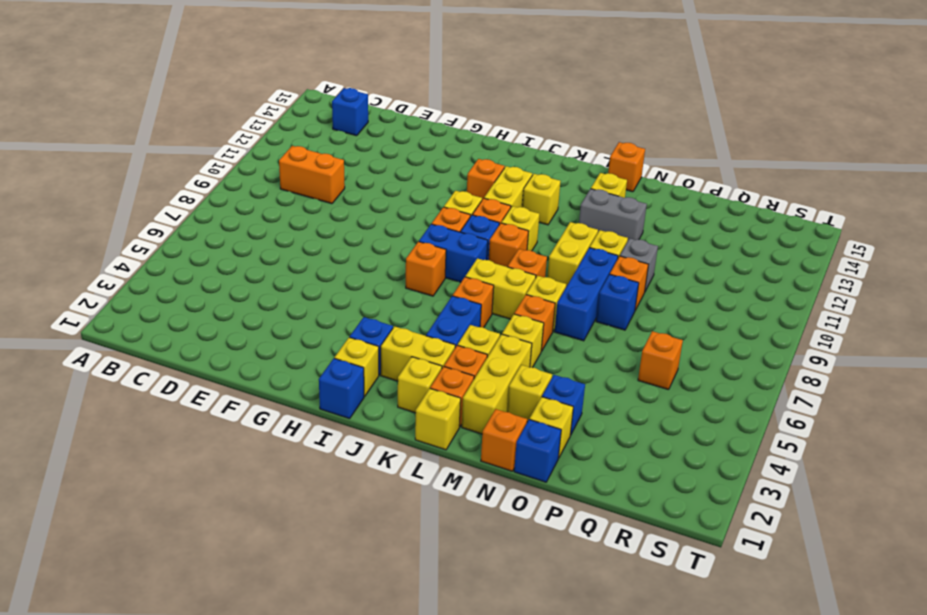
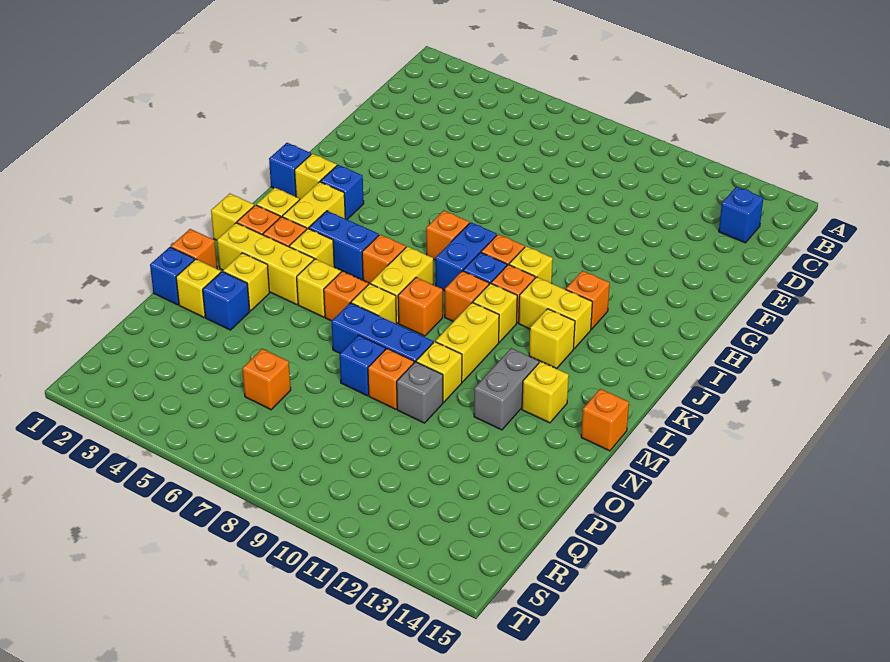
orange 1x2 brick [279,146,345,204] -> none
yellow 1x2 brick [547,222,598,287] -> yellow 1x2 brick turned to [435,303,499,382]

